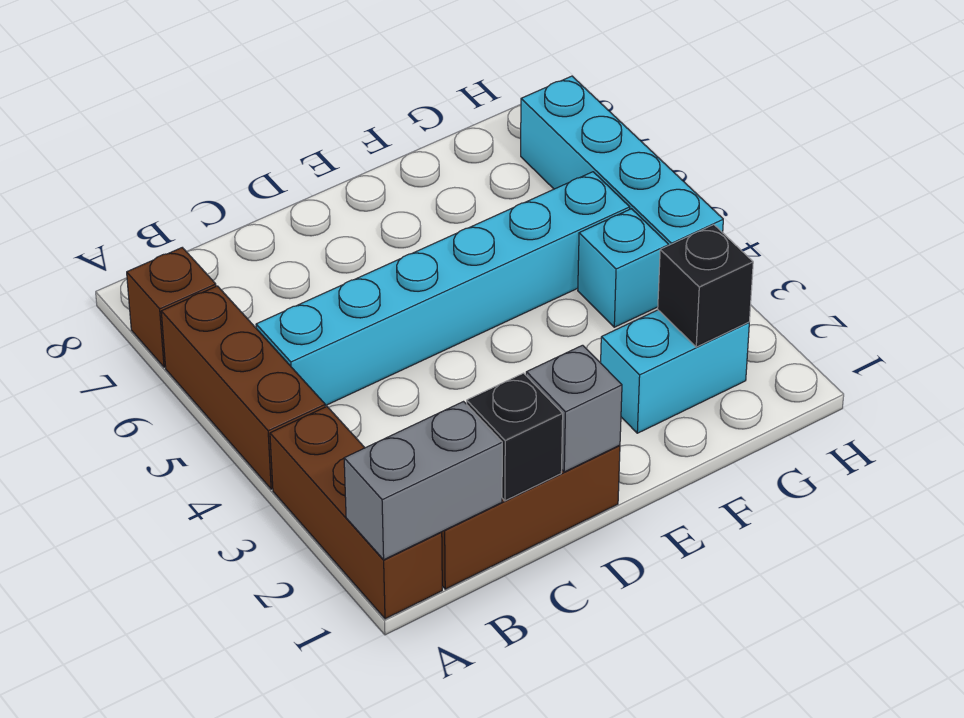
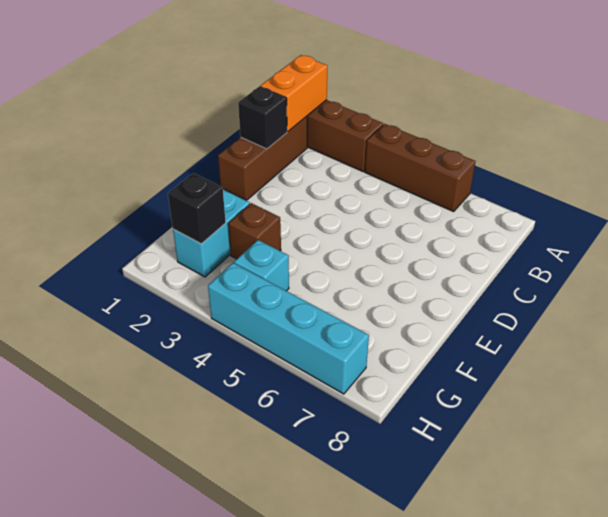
grey 1x2 brick [344,402,502,560] -> orange 1x2 brick [260,55,327,131]
brown 1x1 brick [127,248,216,367] -> brown 1x1 brick moved to [228,203,281,259]
cyan 1x6 brick [256,172,630,406] -> none
grey 1x1 brick [526,345,622,472] -> none

